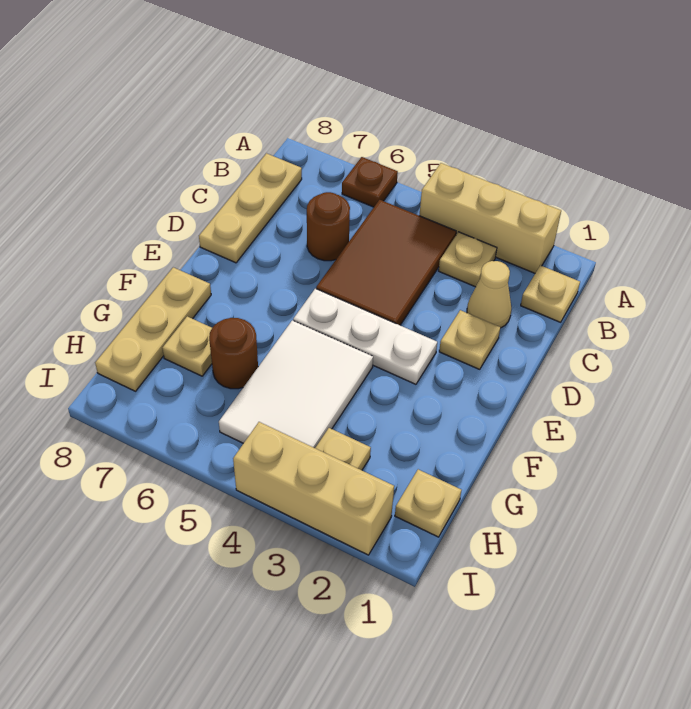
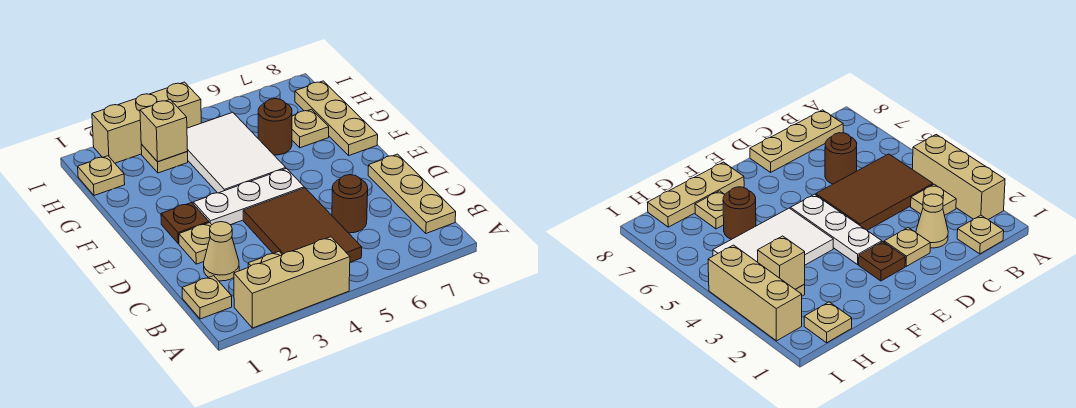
brown 1x1 plate [342,157,398,207] -> brown 1x1 plate moved to [161,203,209,244]
none -> tan 1x1 brick [140,100,188,162]

